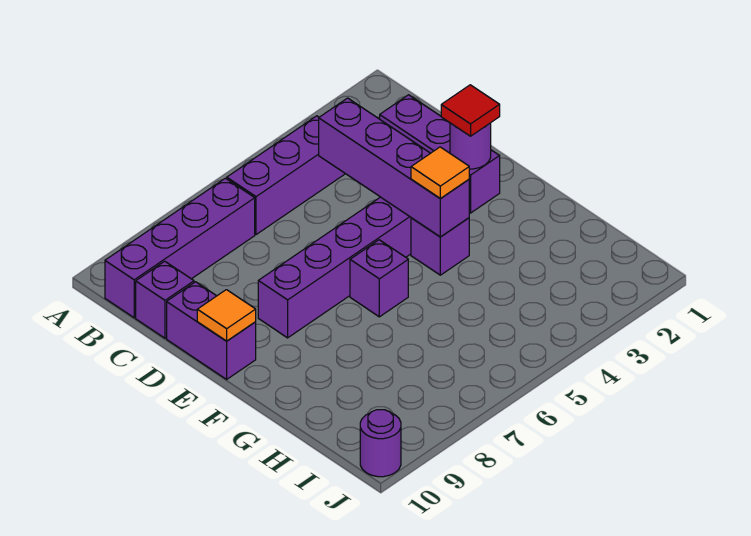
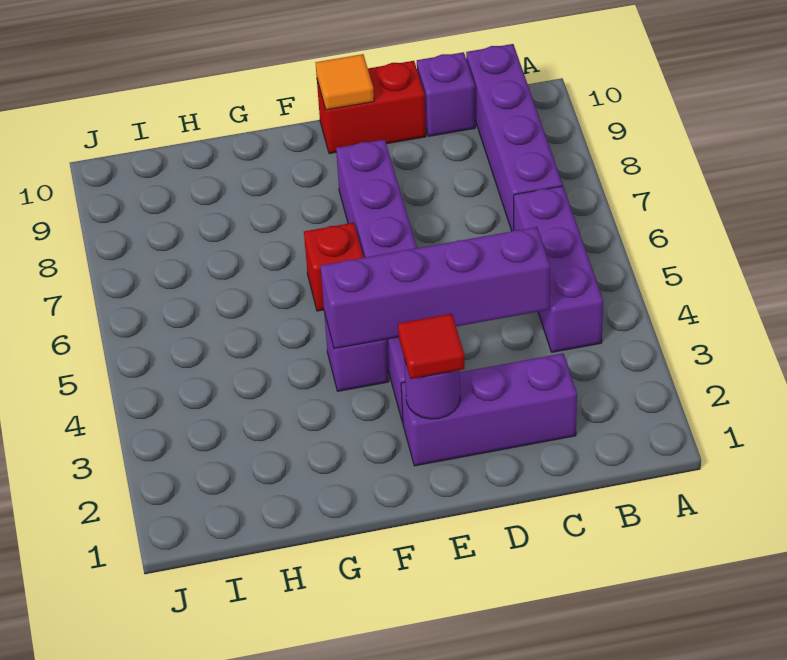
purple 1x2 brick [167,282,256,379] -> red 1x2 brick [317,61,426,154]
orange 1x1 tile [411,147,469,198] -> none
purple 1x1 brick [350,240,408,317] -> red 1x1 brick [304,223,364,311]
purple 1x1 round brick [360,410,401,477] -> none

